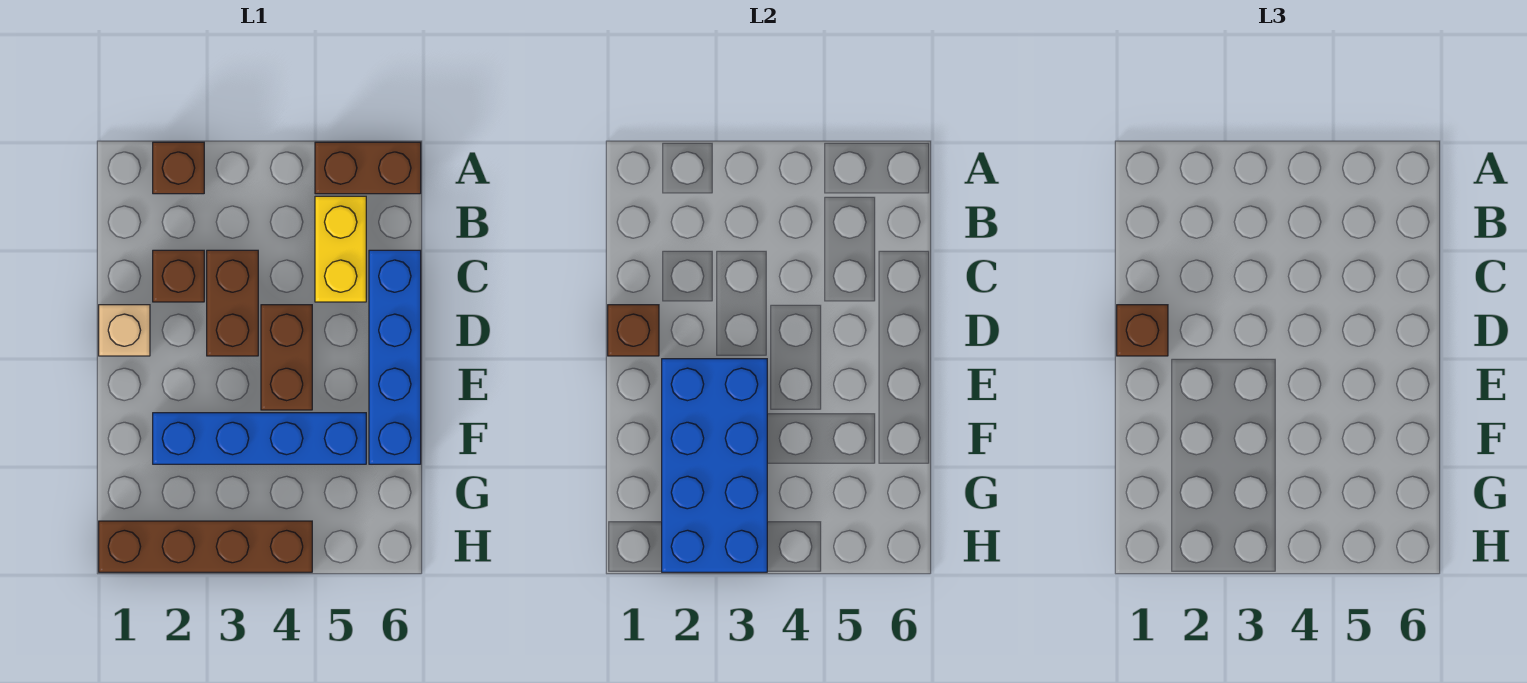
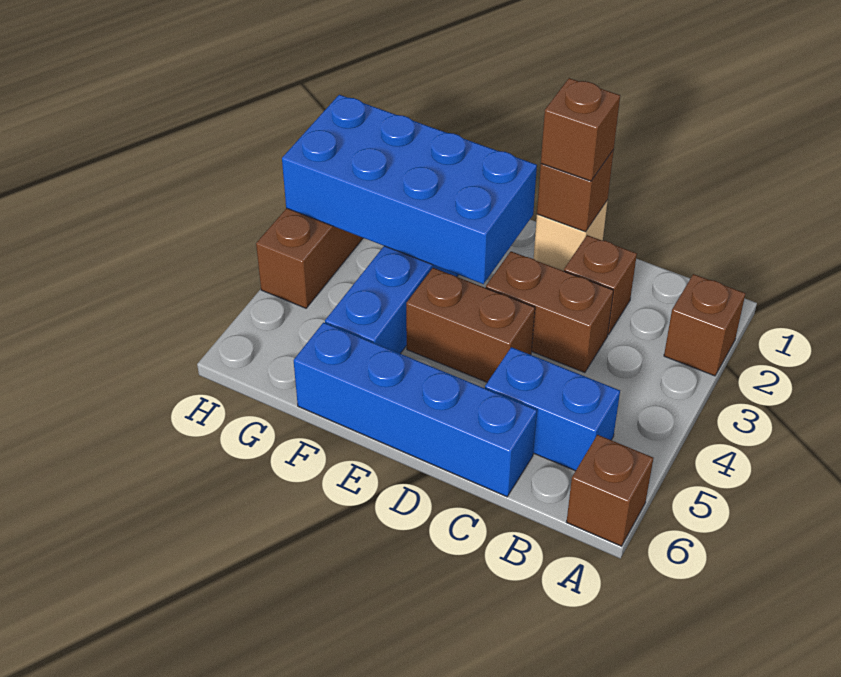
brown 1x2 brick [315,142,421,194] -> brown 1x1 brick [567,435,653,546]
yellow 1x2 brick [315,196,366,302] -> blue 1x2 brick [485,347,620,471]

